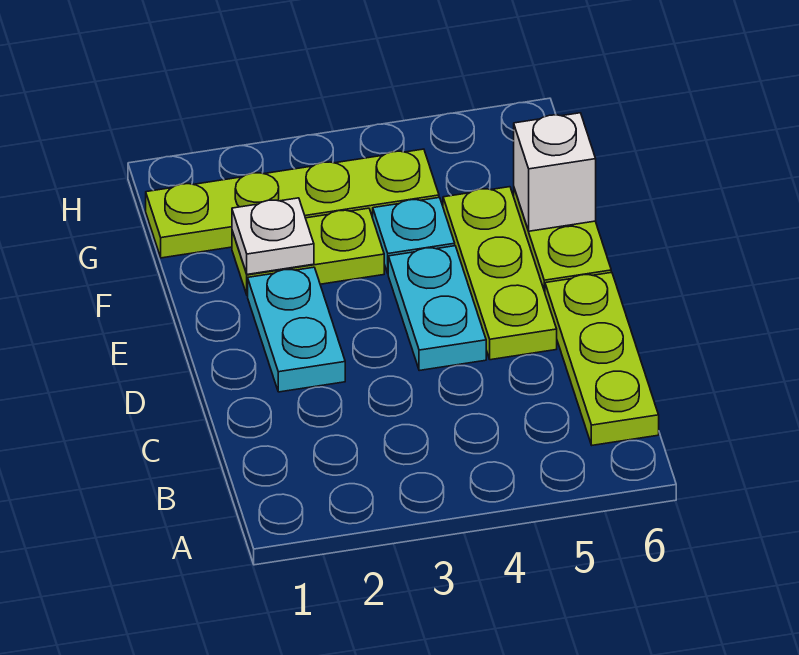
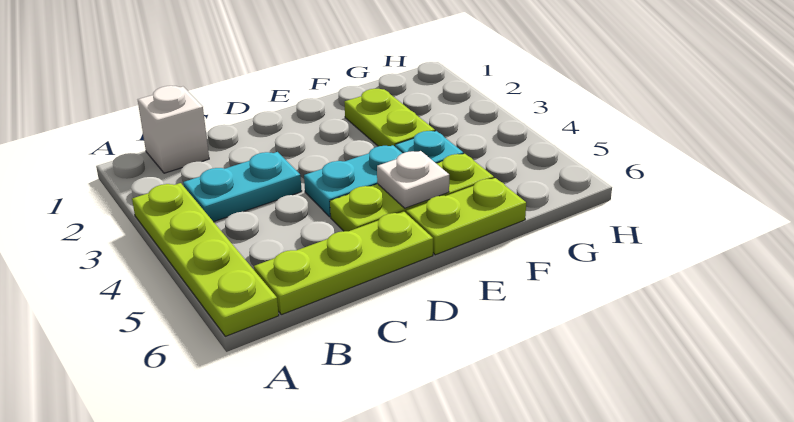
cyan 1x2 plate [248,267,345,392] -> cyan 1x2 plate moved to [183,152,302,222]
white 1x1 plate [232,198,314,274] -> white 1x1 plate moved to [377,151,449,208]
white 1x1 brick [514,113,596,231] -> white 1x1 brick moved to [138,86,209,173]
lime 1x4 plate [146,149,439,258] -> lime 1x4 plate moved to [132,183,279,336]

